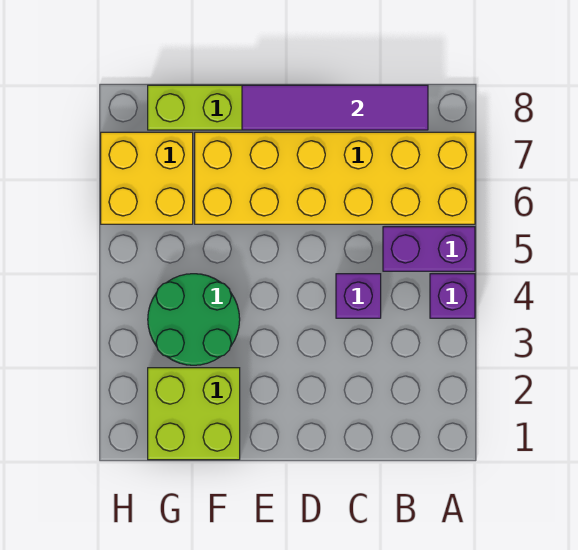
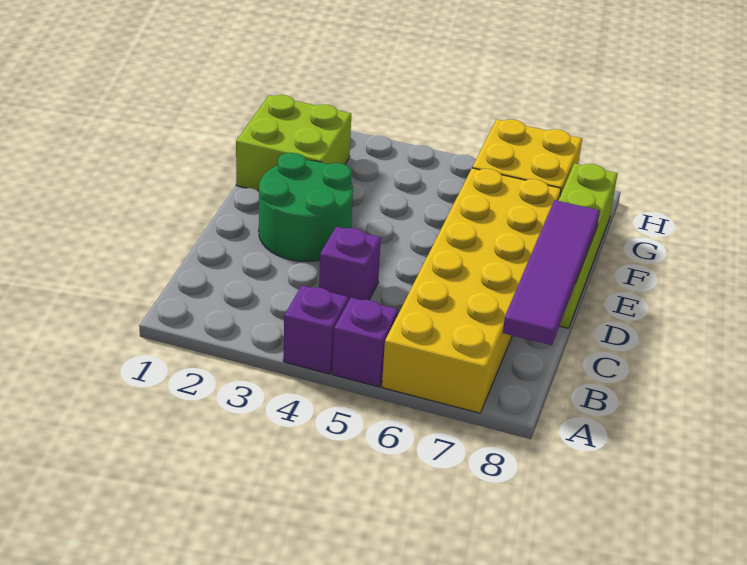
purple 1x2 brick [383,227,475,271] -> purple 1x1 brick [332,298,398,387]
green 2x2 round brick [148,274,240,365] -> green 2x2 round brick moved to [259,153,353,261]

